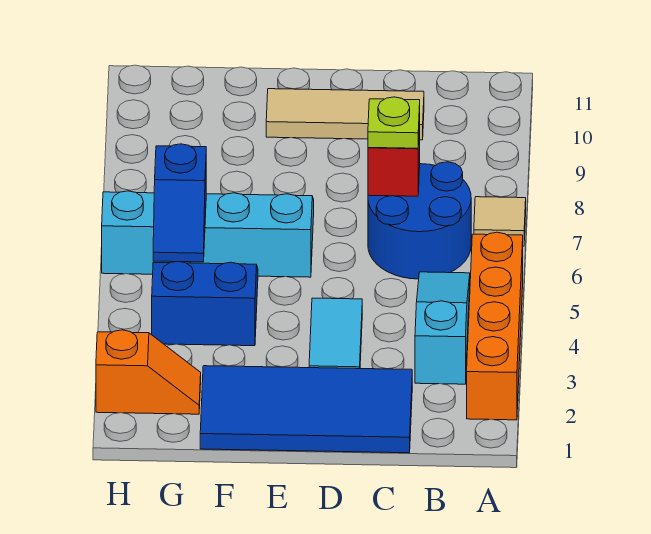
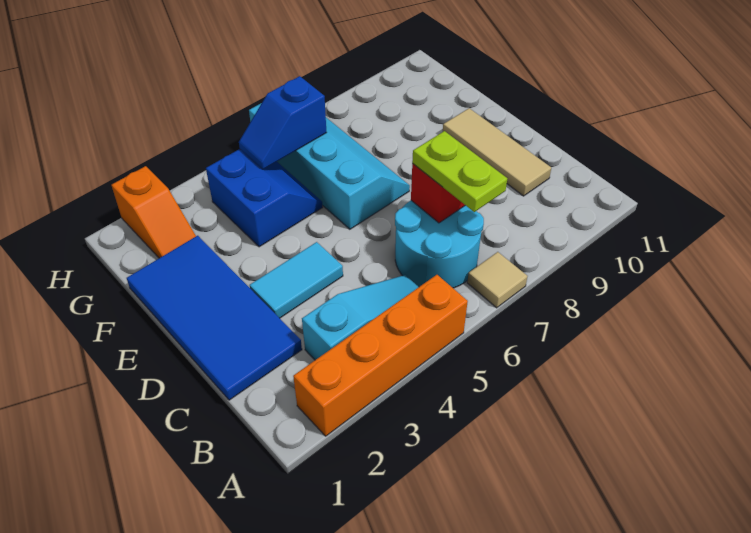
blue 2x2 round brick [368,162,471,279] -> cyan 2x2 round brick [395,201,484,288]
lime 1x1 plate [368,97,420,148] -> lime 1x2 plate [412,131,507,212]

